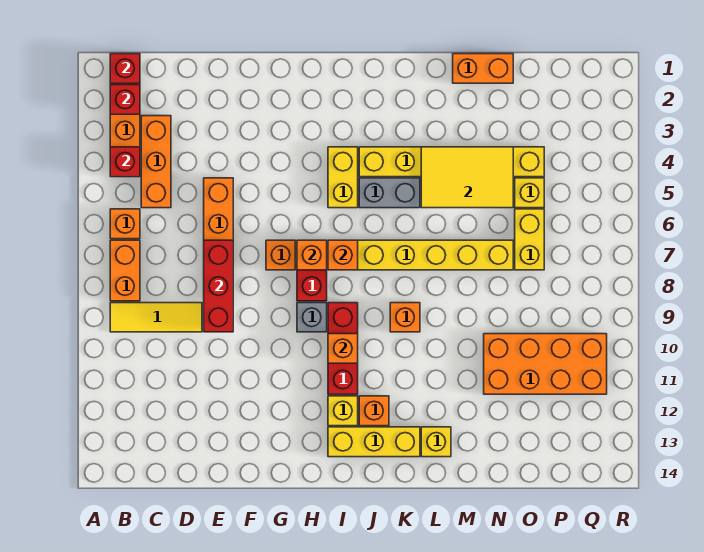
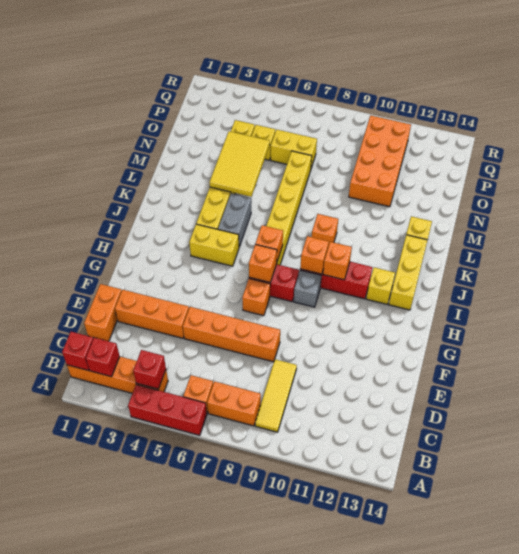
orange 1x3 brick [141,116,171,208] -> orange 1x3 brick moved to [115,290,189,338]
red 1x3 brick [204,240,233,332] -> red 1x3 brick moved to [128,385,207,435]
orange 1x1 brick [359,396,389,426] -> orange 1x1 brick moved to [300,236,329,274]
orange 1x2 brick [453,54,513,83] -> orange 1x2 brick moved to [84,284,122,341]

